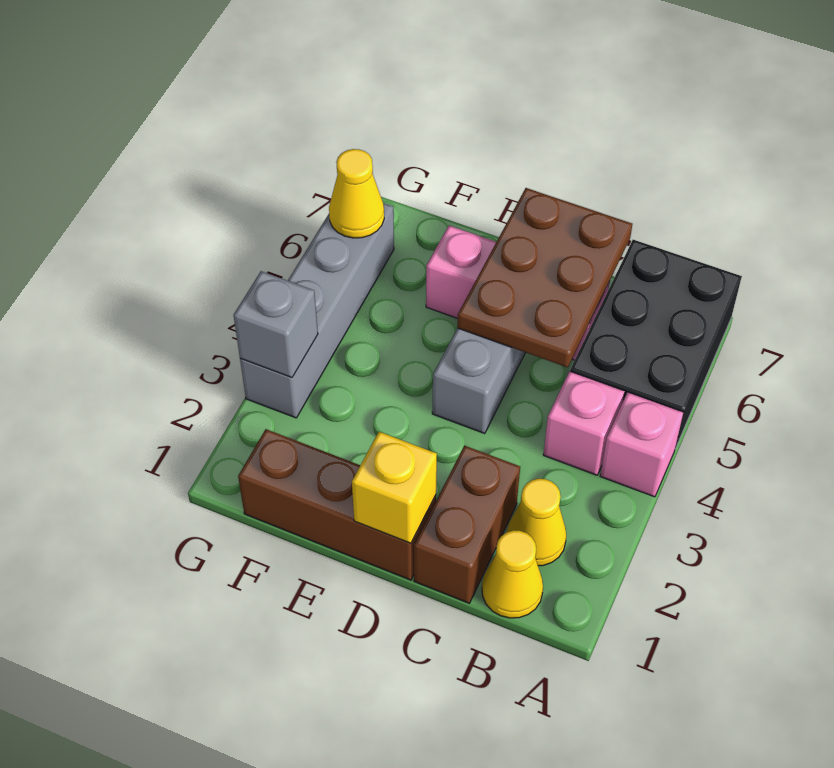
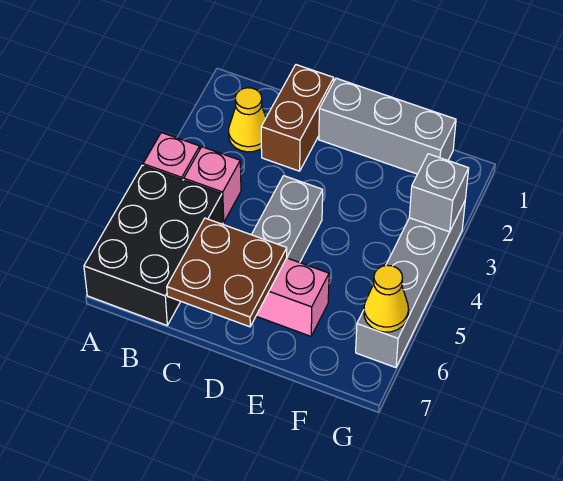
yellow 1x1 cone [482,530,543,618] -> none
brown 2x3 plate [457,188,632,367] -> brown 2x2 plate [167,218,287,327]
brown 1x3 brick [238,429,436,580] -> grey 1x3 brick [319,78,456,174]
yellow 1x1 brick [352,432,437,543] -> none

